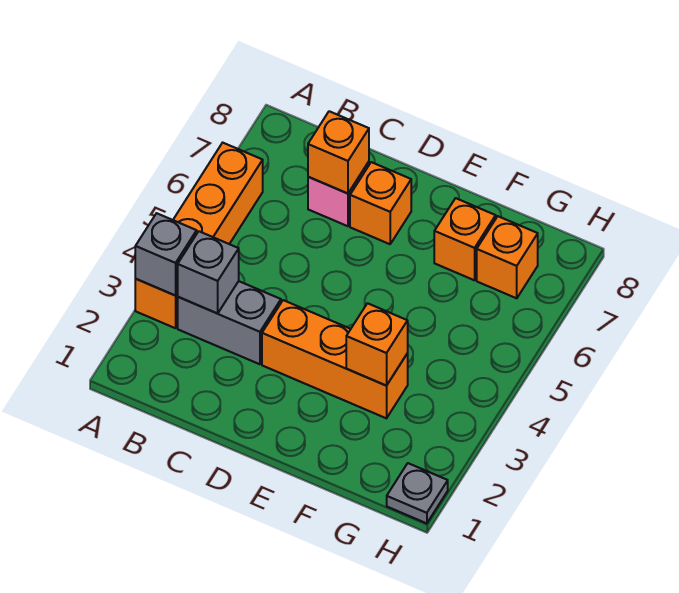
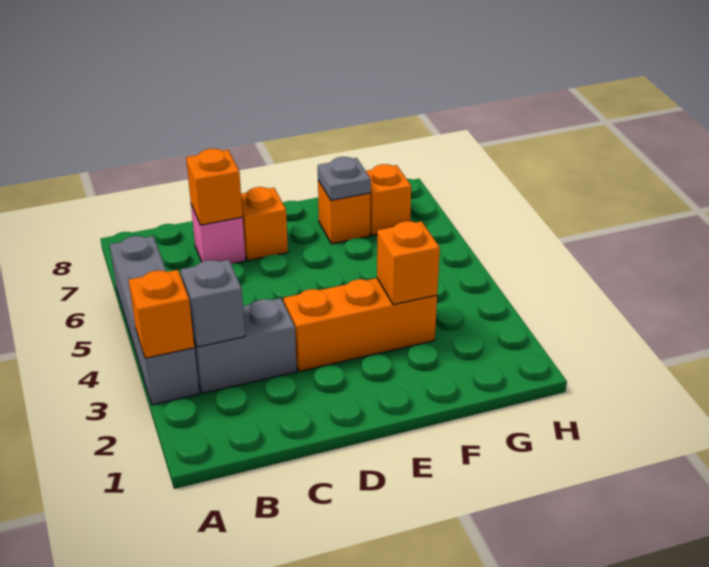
orange 1x4 brick [135,143,263,328] -> grey 1x4 brick [110,236,199,405]
grey 1x1 brick [135,213,197,296] -> orange 1x1 brick [129,270,194,358]
grey 1x1 plate [387,463,448,523] -> grey 1x1 plate moved to [318,157,371,200]

